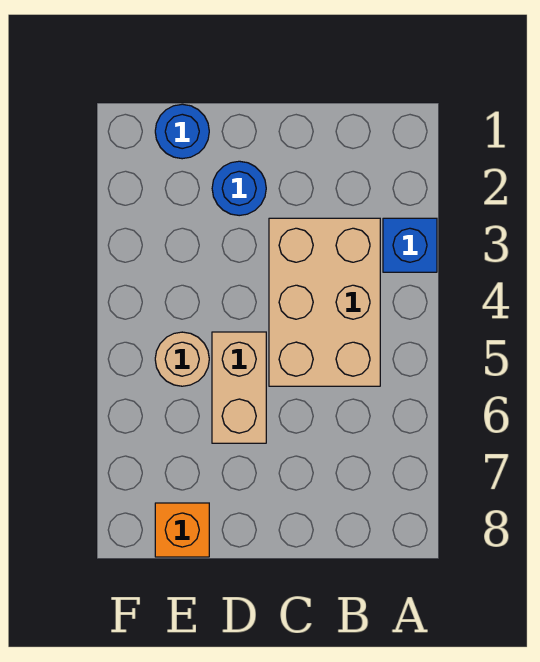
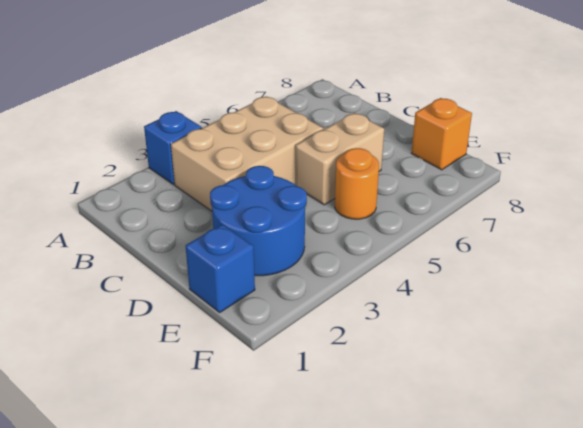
blue 1x1 round brick [212,161,266,216] -> blue 2x2 round brick [210,166,307,276]
blue 1x1 round brick [155,104,209,159] -> blue 1x1 brick [186,224,255,312]
tan 1x1 round brick [155,332,209,386] -> orange 1x1 round brick [335,148,379,219]

